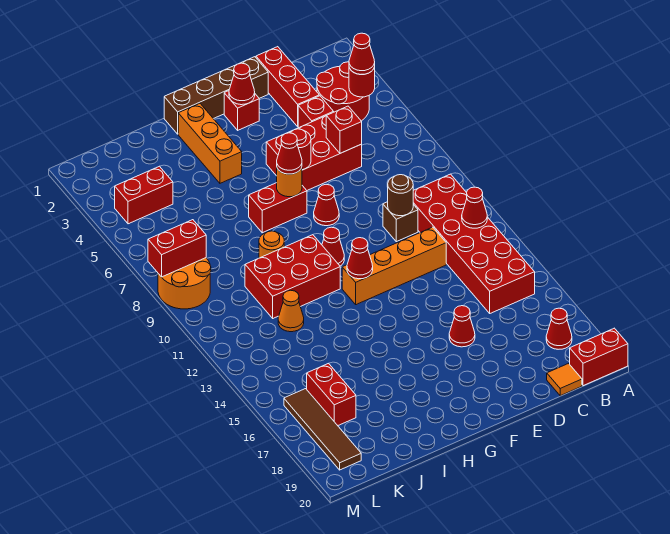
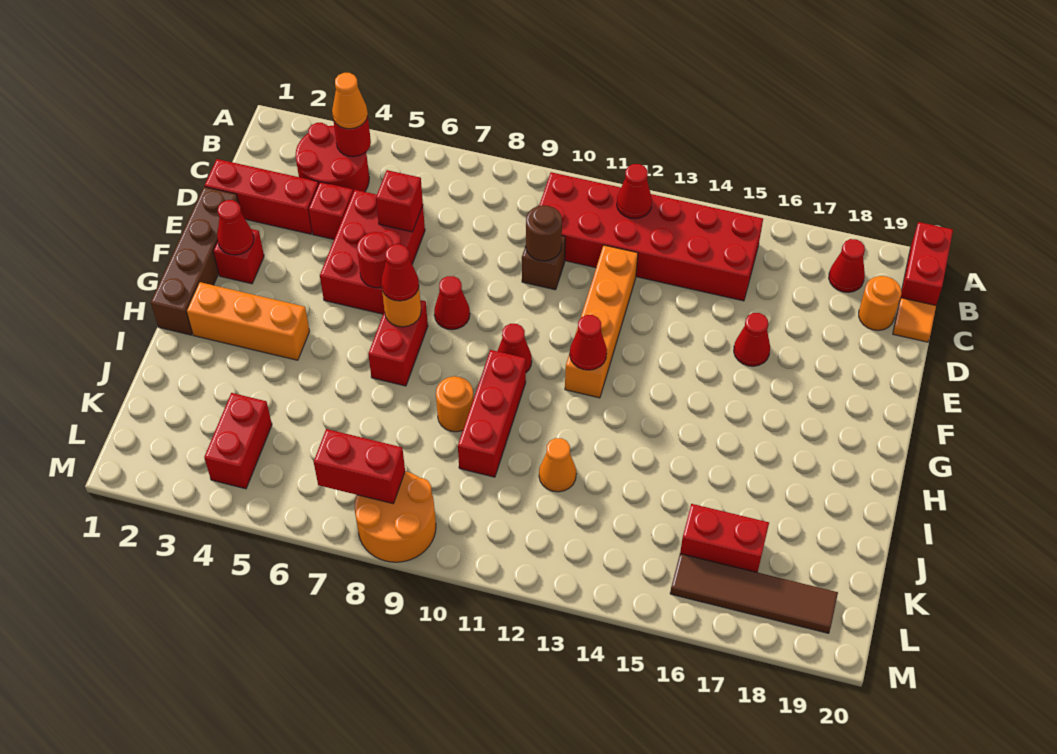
red 1x1 cone [349,33,375,75] -> orange 1x1 cone [332,73,368,129]
none -> orange 1x1 round brick [859,276,901,330]
red 2x3 brick [245,235,340,318] -> red 1x3 brick [458,350,526,477]
red 1x2 brick [148,220,206,277] -> red 1x2 brick turned to [314,429,405,504]

